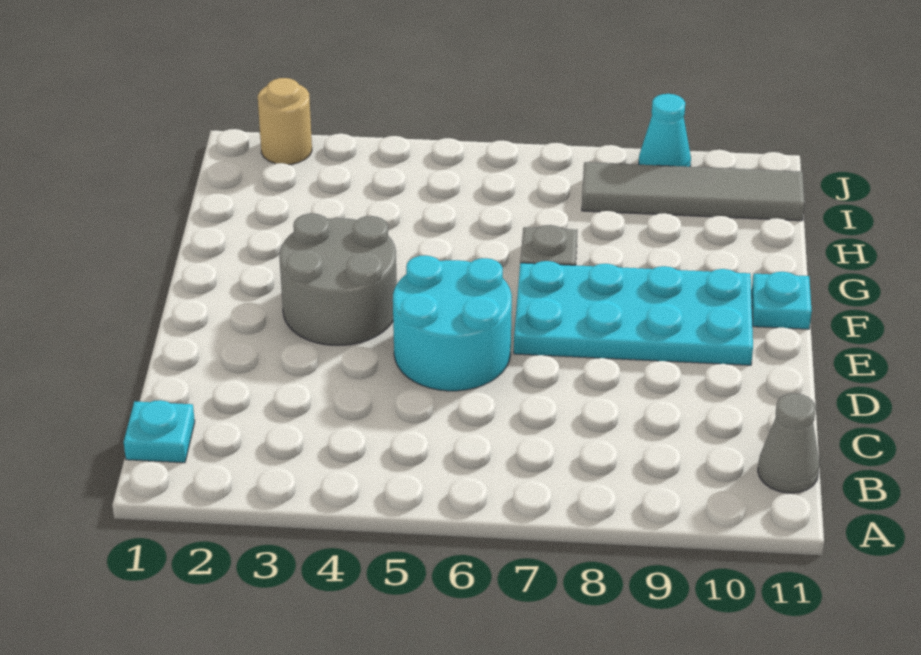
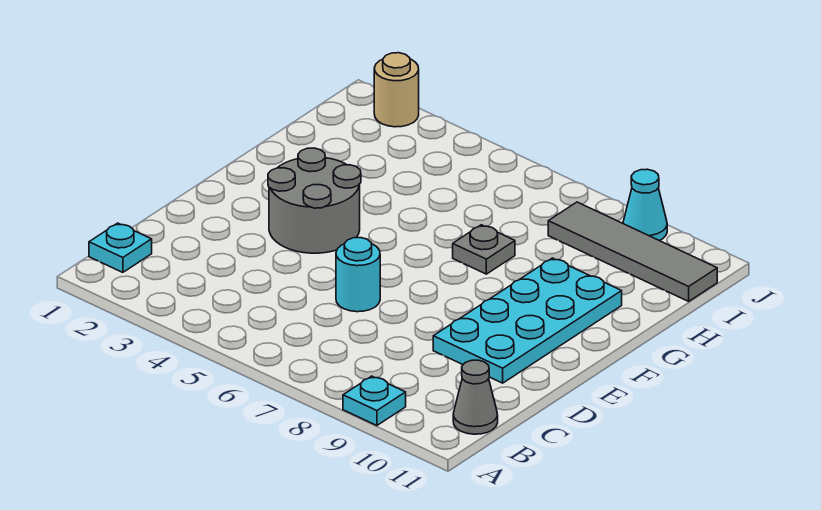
cyan 2x2 round brick [393,255,512,391] -> cyan 1x1 round brick [336,238,380,312]
cyan 2x4 plate [514,261,753,365] -> cyan 2x4 plate turned to [433,258,622,383]
cyan 1x1 plate [752,272,812,329] -> cyan 1x1 plate moved to [343,376,406,426]

